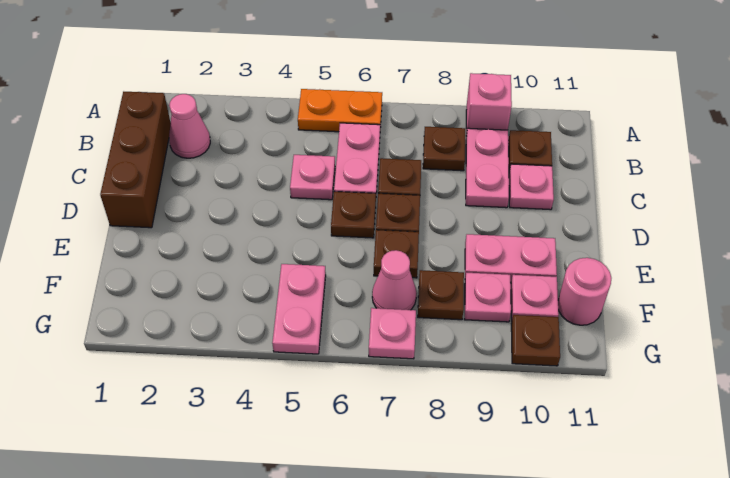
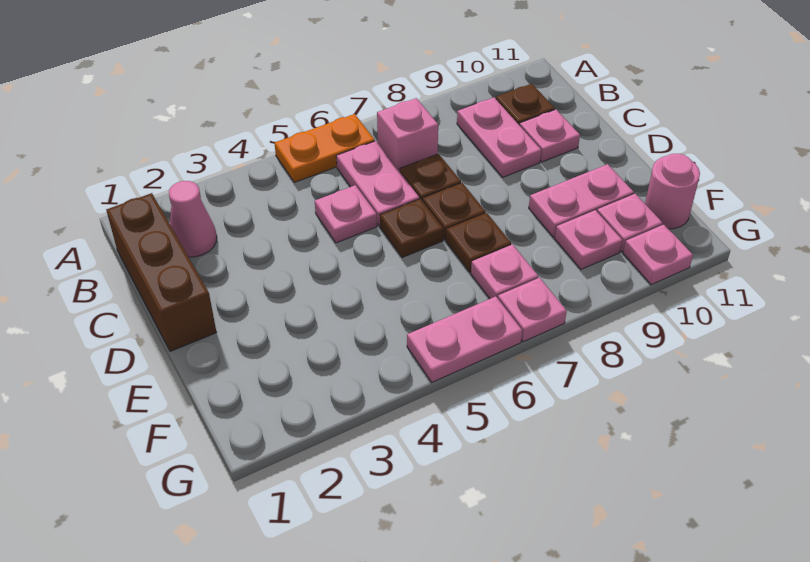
pink 1x1 brick [466,73,512,136] -> pink 1x1 brick moved to [377,98,438,172]
brown 1x1 plate [423,127,465,171] -> none
pink 1x2 plate [272,264,326,354] -> pink 1x2 plate turned to [407,296,522,382]
pink 1x1 cone [372,250,417,310] -> pink 1x1 plate [471,245,538,299]
brown 1x1 plate [418,270,464,320] -> none
brown 1x1 plate [511,315,560,366] -> pink 1x1 plate [623,224,693,285]

